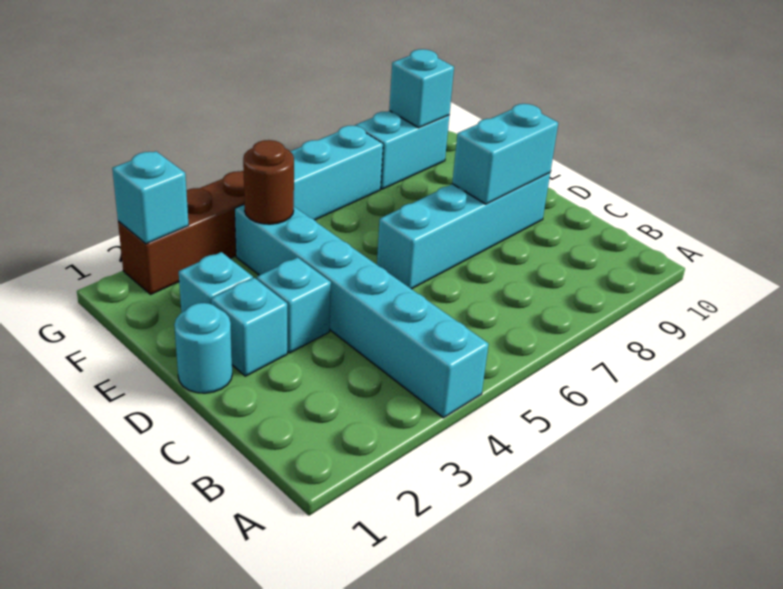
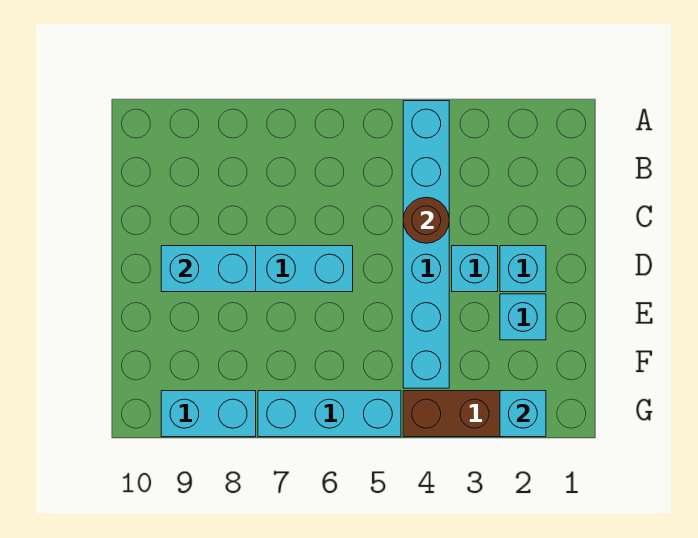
cyan 1x1 round brick [174,303,232,393] -> none
brown 1x1 round brick [243,140,294,224] -> brown 1x1 round brick moved to [403,197,449,243]
cyan 1x1 brick [389,49,454,128] -> none

